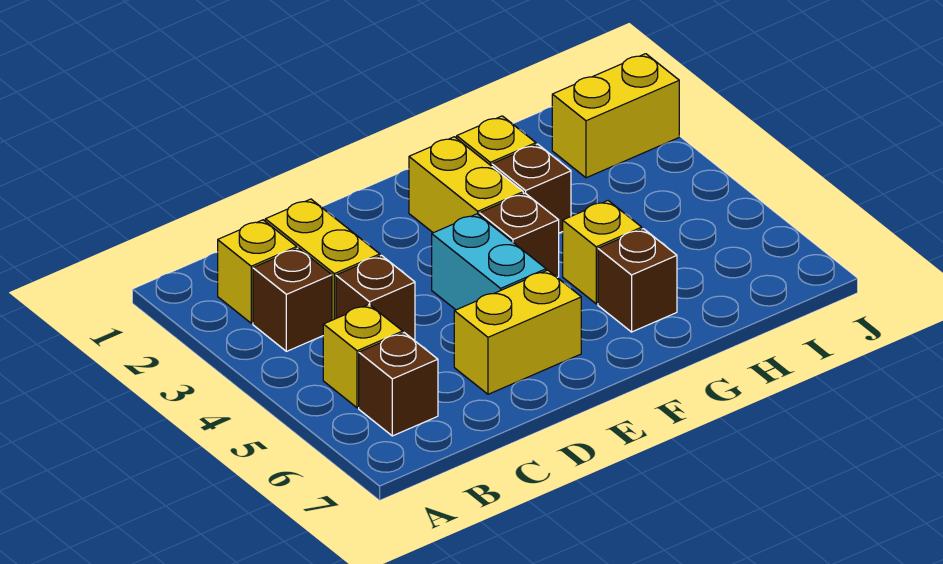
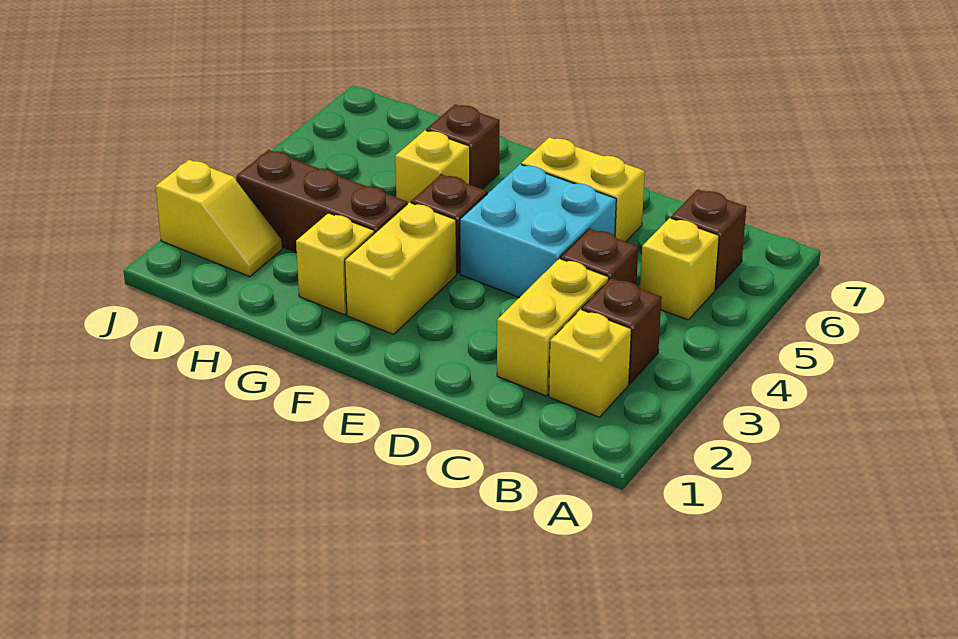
cyan 1x2 brick [432,214,546,310] -> cyan 2x2 brick [460,164,616,298]
brown 1x1 brick [492,144,571,233] -> brown 1x3 brick [236,150,407,253]
yellow 1x2 brick [552,54,679,178] -> yellow 1x2 slope [156,160,282,277]

